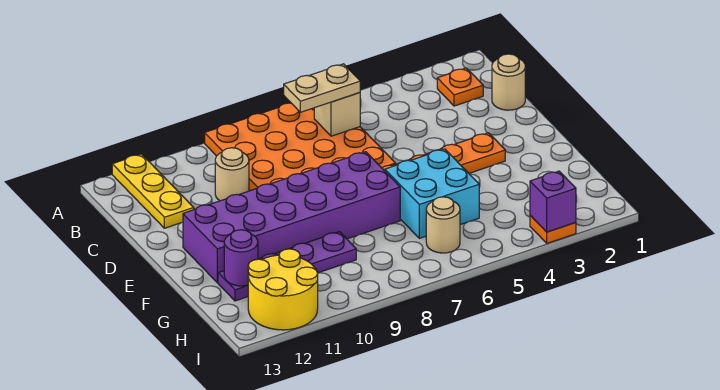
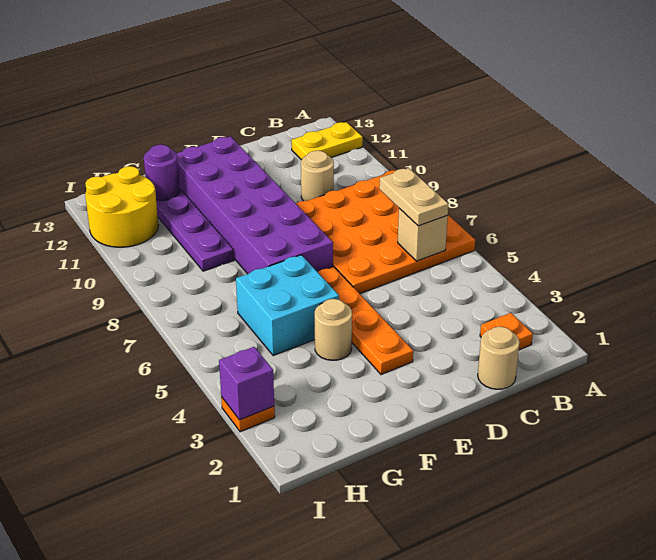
yellow 1x3 plate [112,154,194,228] -> yellow 1x2 plate [292,122,363,160]
tan 1x1 round brick [426,197,460,253] -> tan 1x1 round brick moved to [315,299,352,360]

